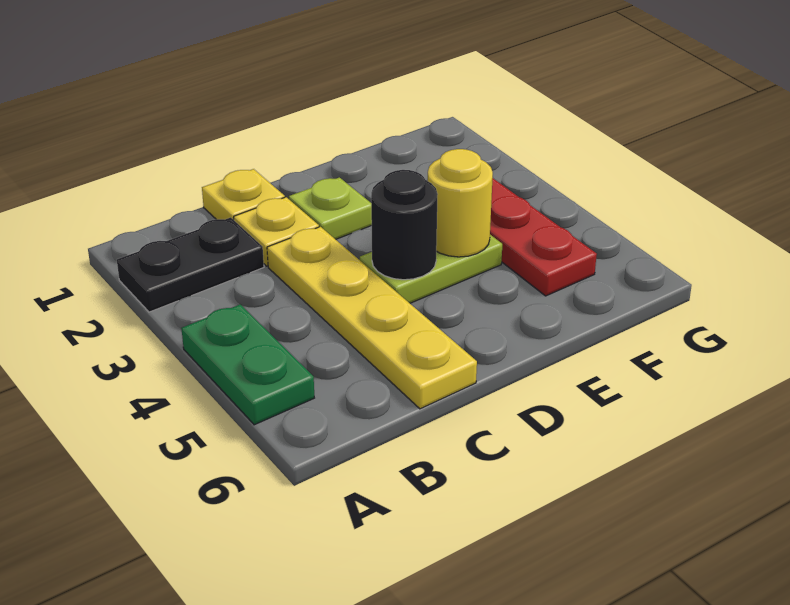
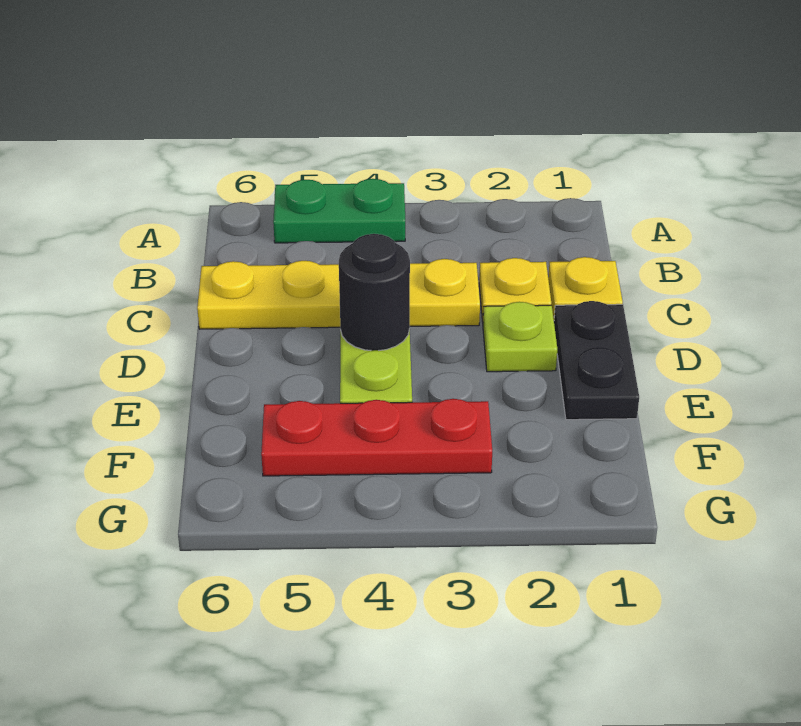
black 1x2 plate [117,217,264,312] -> black 1x2 plate moved to [554,301,639,420]
yellow 1x1 round brick [428,149,493,257] -> none

